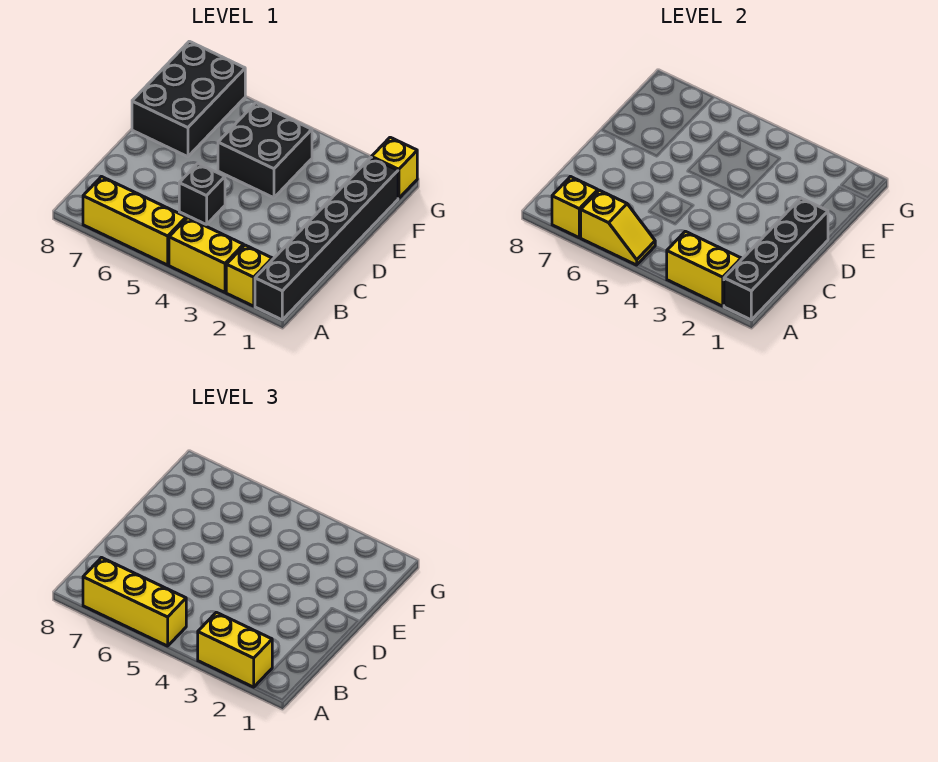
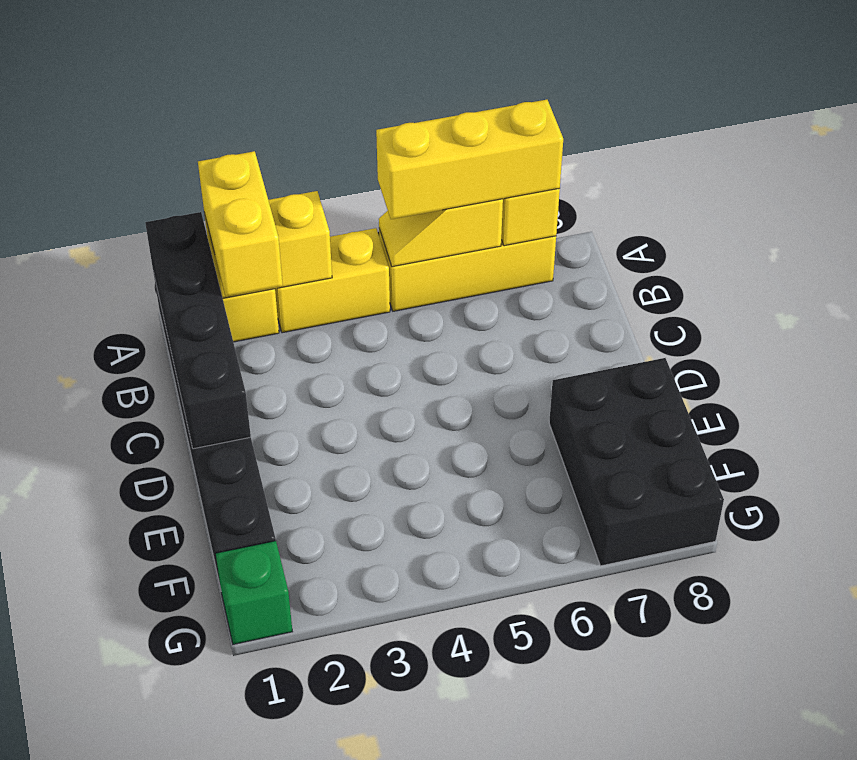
yellow 1x2 brick [198,612,272,687] -> yellow 1x2 brick turned to [198,151,283,297]
black 1x1 brick [179,164,225,225] -> none
black 2x2 brick [218,103,312,198] -> none
yellow 1x1 brick [372,137,417,198] -> green 1x1 brick [216,541,292,644]

